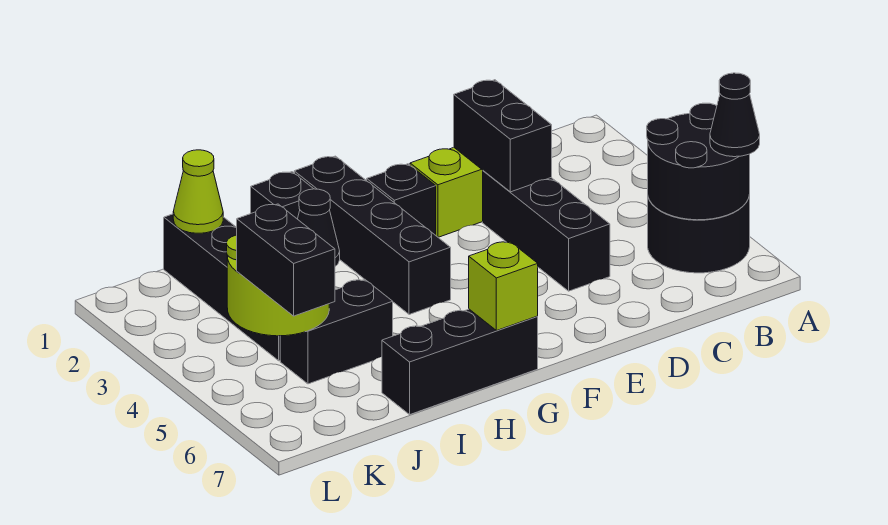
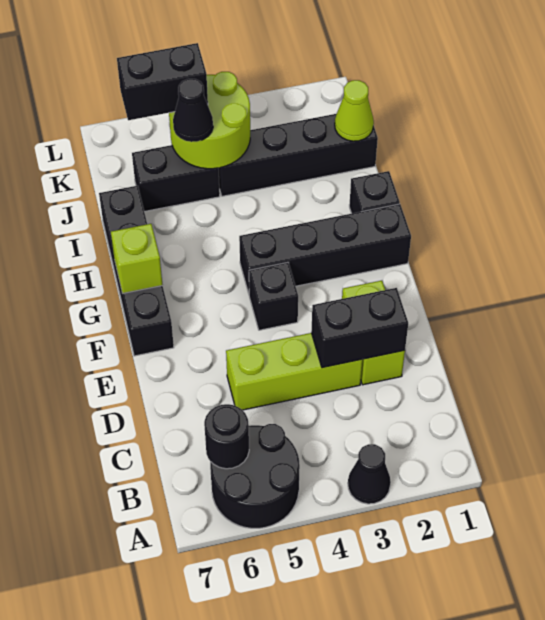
black 2x2 round brick [647,103,750,220] -> black 1x1 round brick [204,404,249,469]
black 1x1 cone [710,73,760,157] -> black 1x1 cone moved to [348,444,391,504]
black 1x3 brick [483,171,610,291] -> lime 1x3 brick [226,333,362,410]
black 1x1 brick [367,164,436,235] -> black 1x1 brick moved to [249,262,298,330]
black 1x3 brick [382,309,538,414] -> black 1x4 brick [99,186,174,356]
black 1x2 brick [280,279,393,384] -> black 1x2 brick turned to [132,145,220,212]

